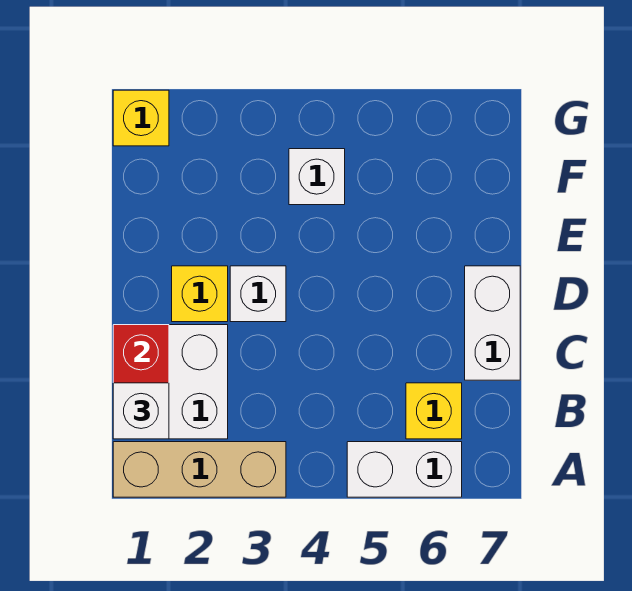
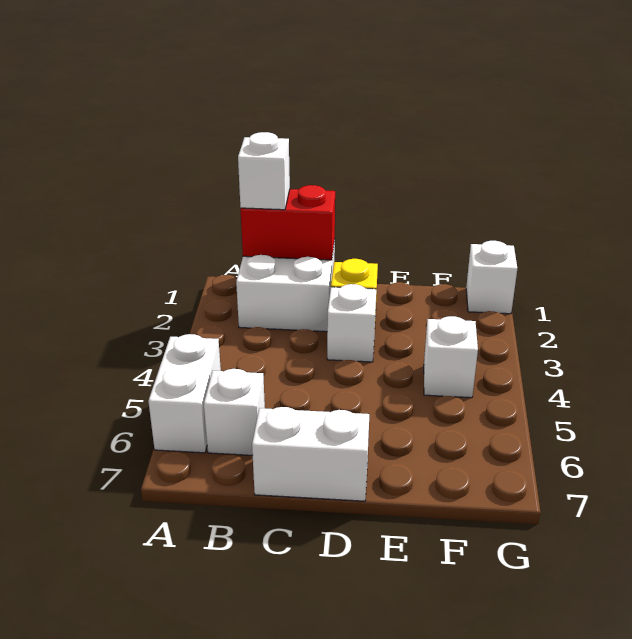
tan 1x3 brick [113,442,286,497] -> none
yellow 1x1 brick [406,383,462,439] -> white 1x1 brick [204,369,265,455]
yellow 1x1 brick [113,90,169,146] -> white 1x1 brick [466,241,517,314]

